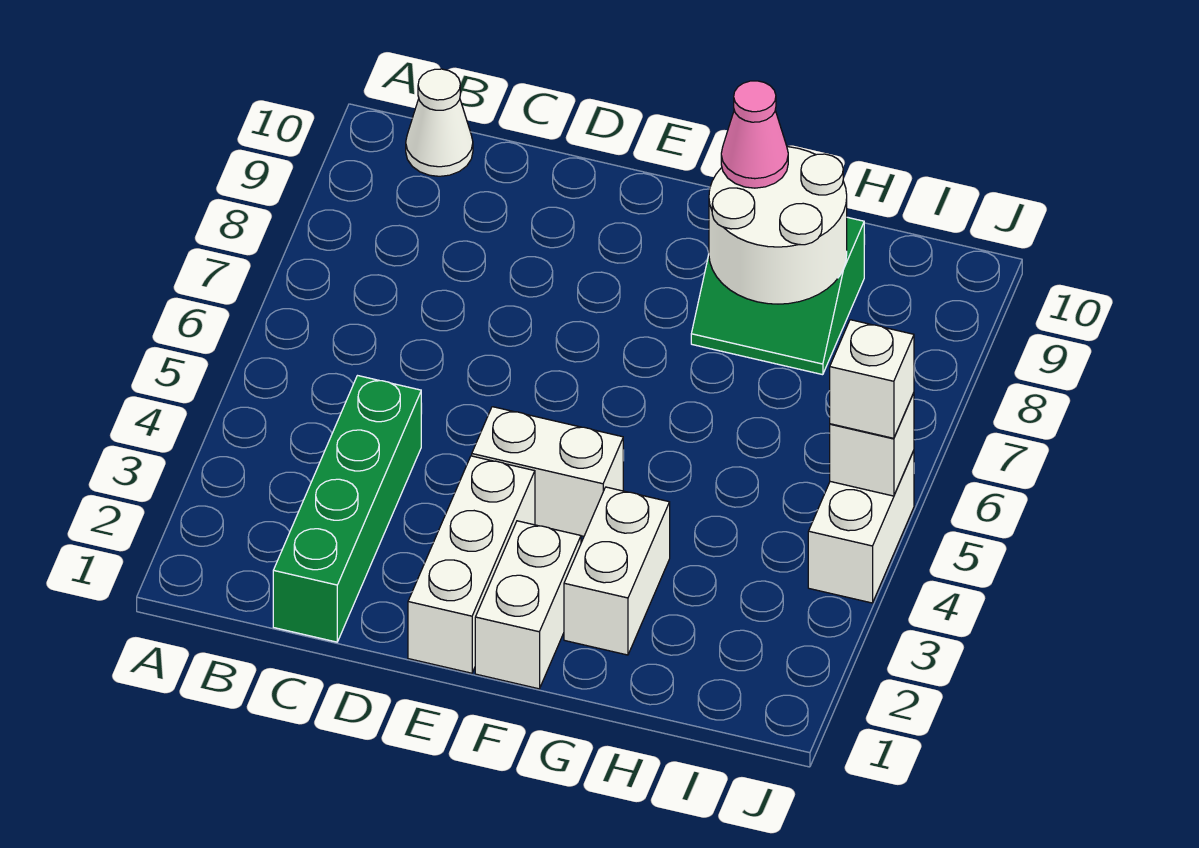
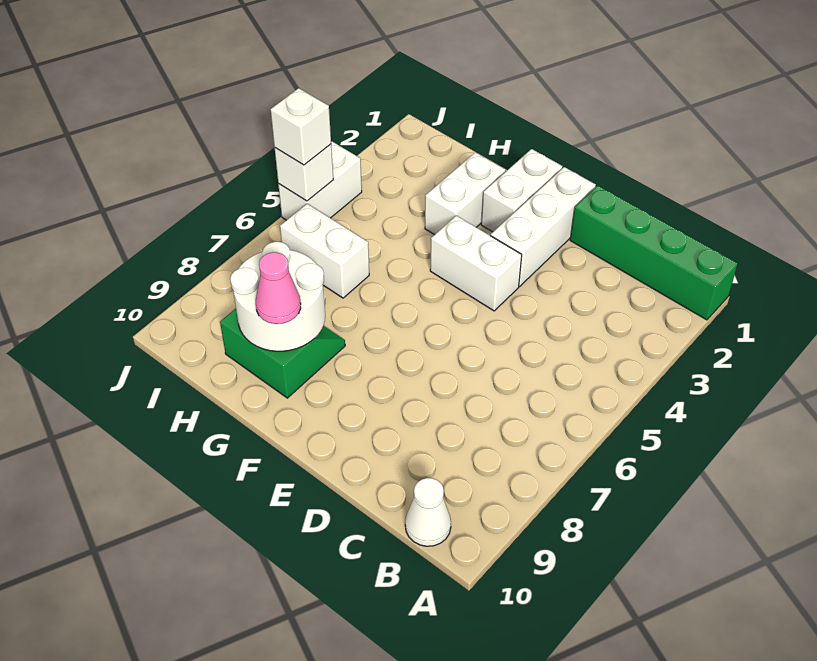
green 1x4 brick [273,376,421,642] -> green 1x4 brick turned to [570,186,738,320]
none -> white 1x2 brick [280,204,369,298]

